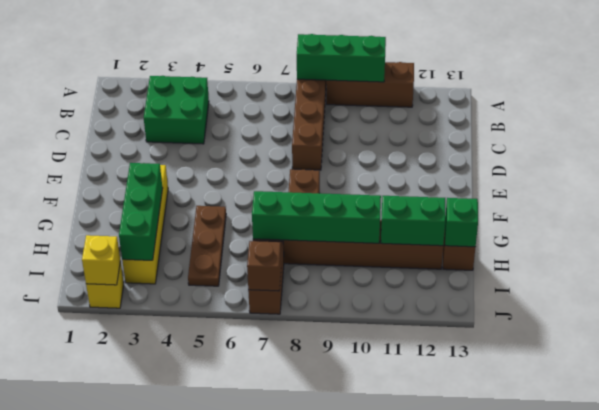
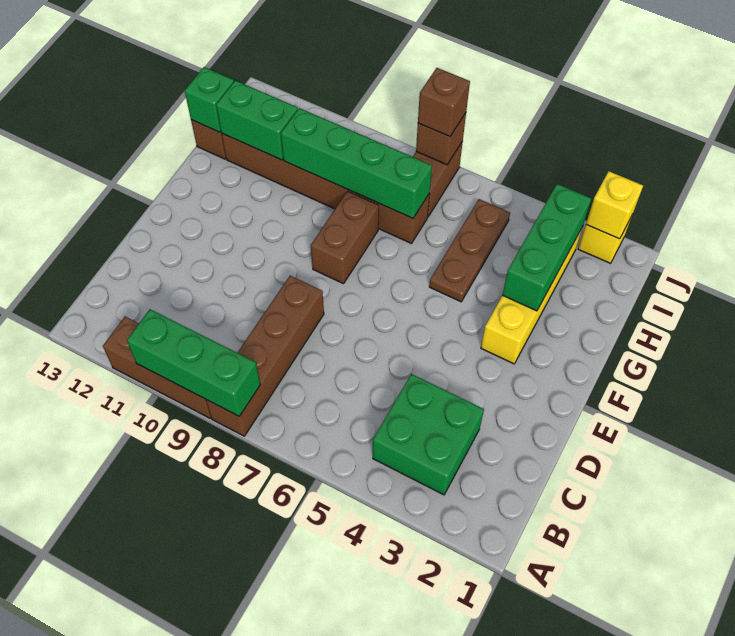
none -> brown 1x1 brick [418,68,470,136]

